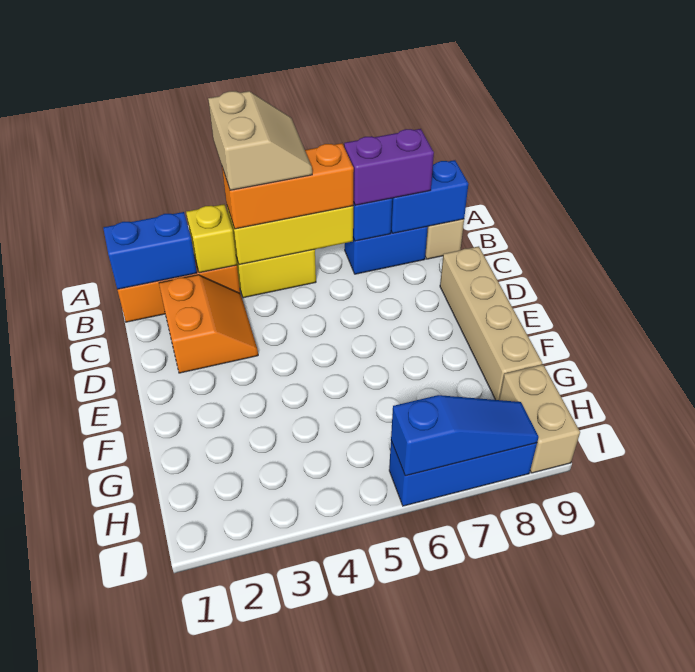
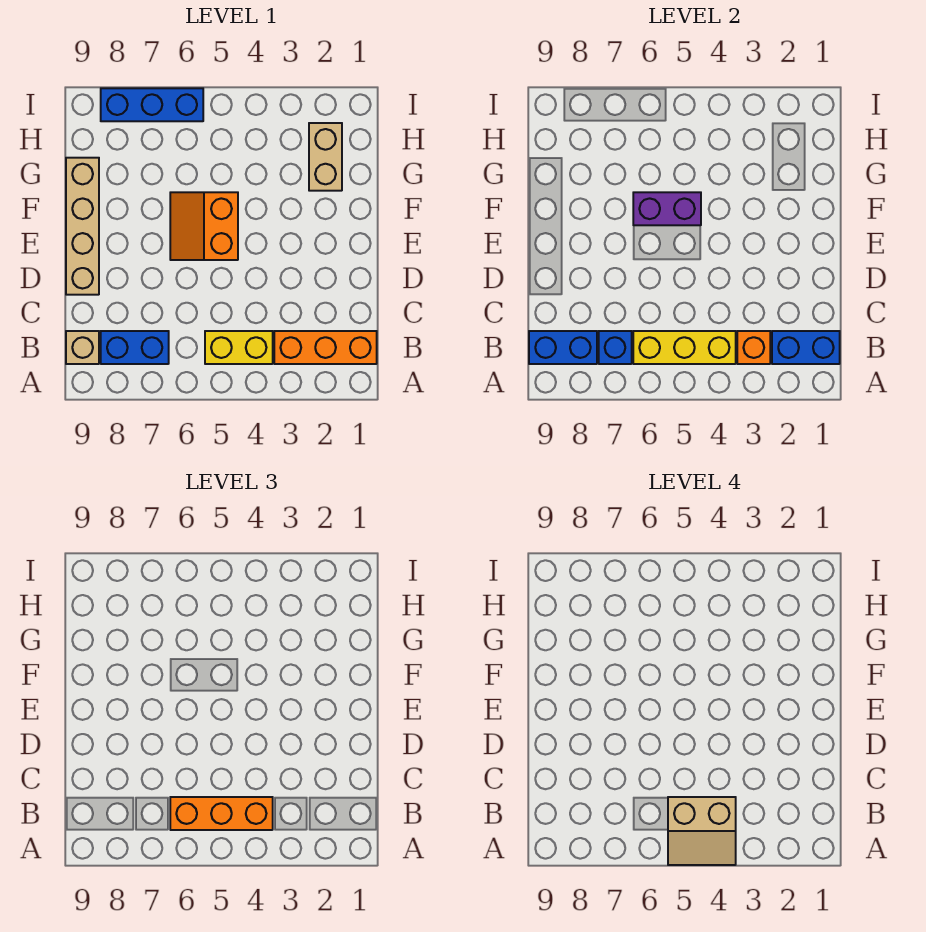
tan 2x2 slope [208,91,312,190] -> tan 2x2 slope turned to [668,797,736,865]
yellow 1x1 brick [186,204,237,273] -> orange 1x1 brick [737,331,770,364]
purple 1x2 brick [344,129,434,205] -> purple 1x2 brick moved to [633,192,701,225]
orange 2x2 slope [159,275,258,373] -> orange 2x2 slope moved to [170,192,238,260]
tan 1x2 brick [499,365,580,473] -> tan 1x2 brick moved to [309,123,342,191]
blue 1x3 slope [391,395,539,476] -> none

